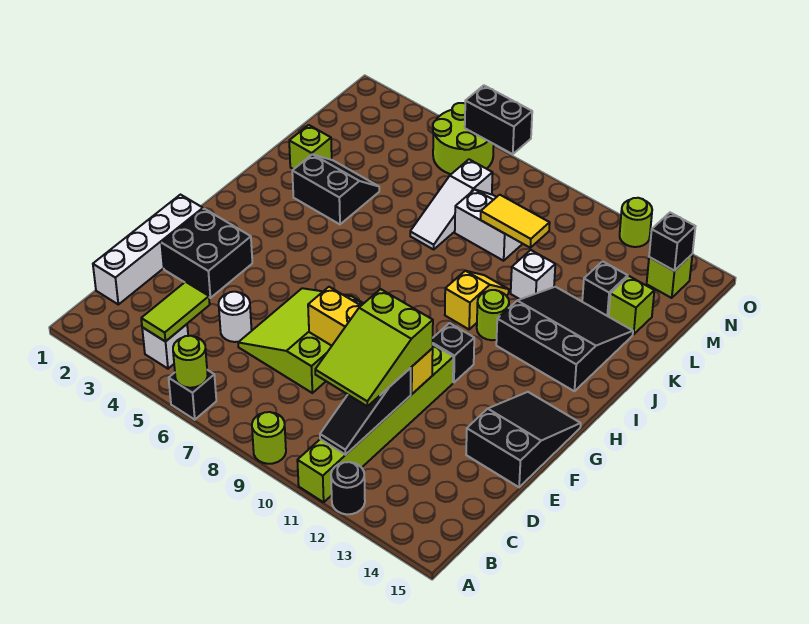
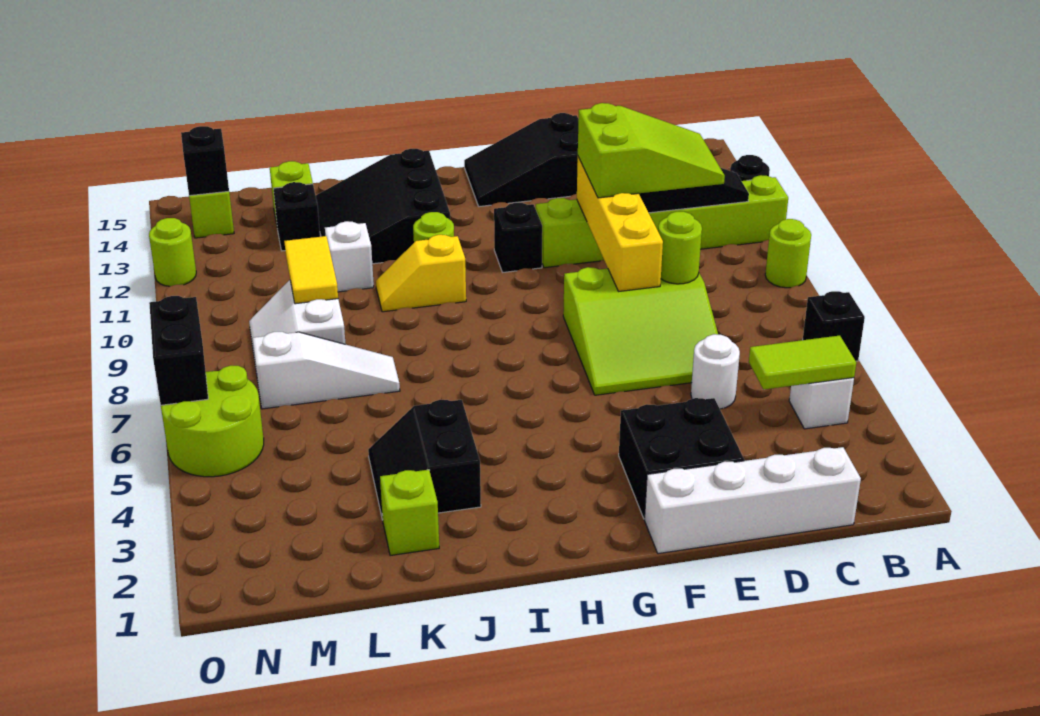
lime 1x1 round brick [173,336,208,388] -> lime 1x1 round brick moved to [658,212,702,284]

